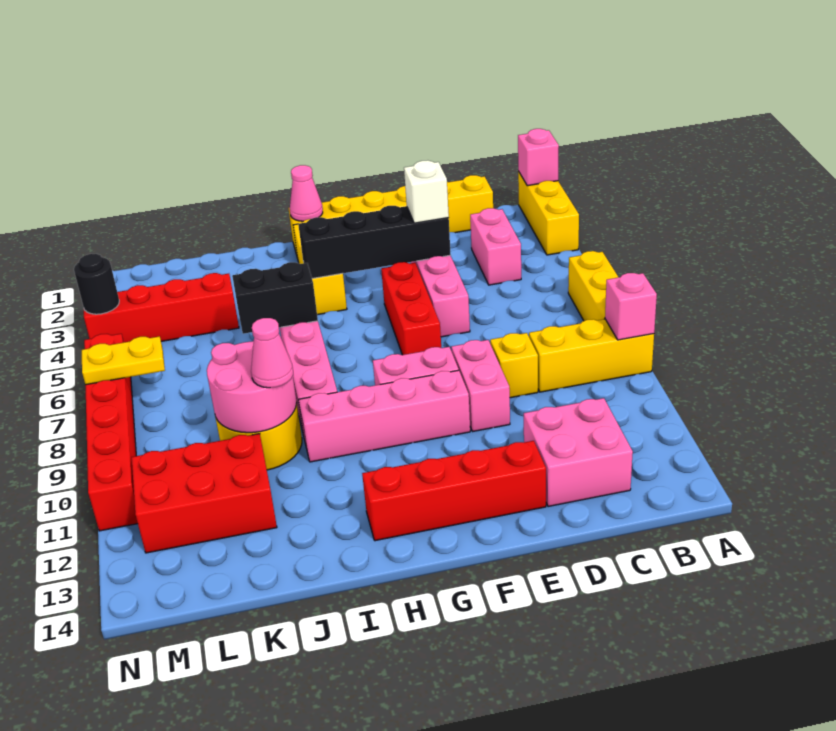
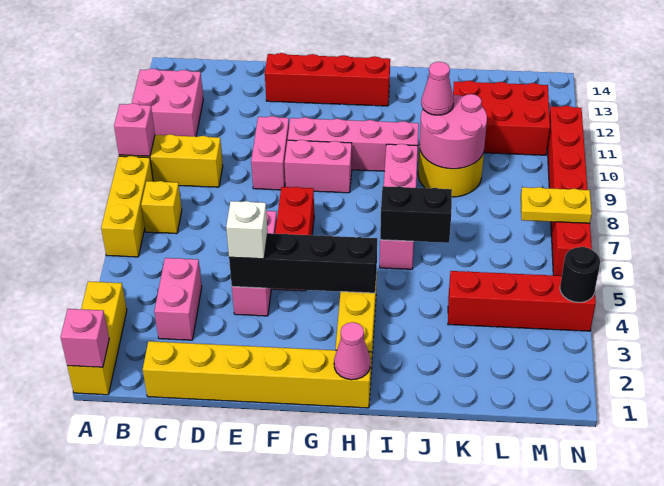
pink 2x2 brick [524,398,633,507] -> pink 2x2 brick moved to [132,69,203,136]
yellow 1x1 brick [490,333,538,398] -> yellow 1x1 brick moved to [141,181,182,234]

